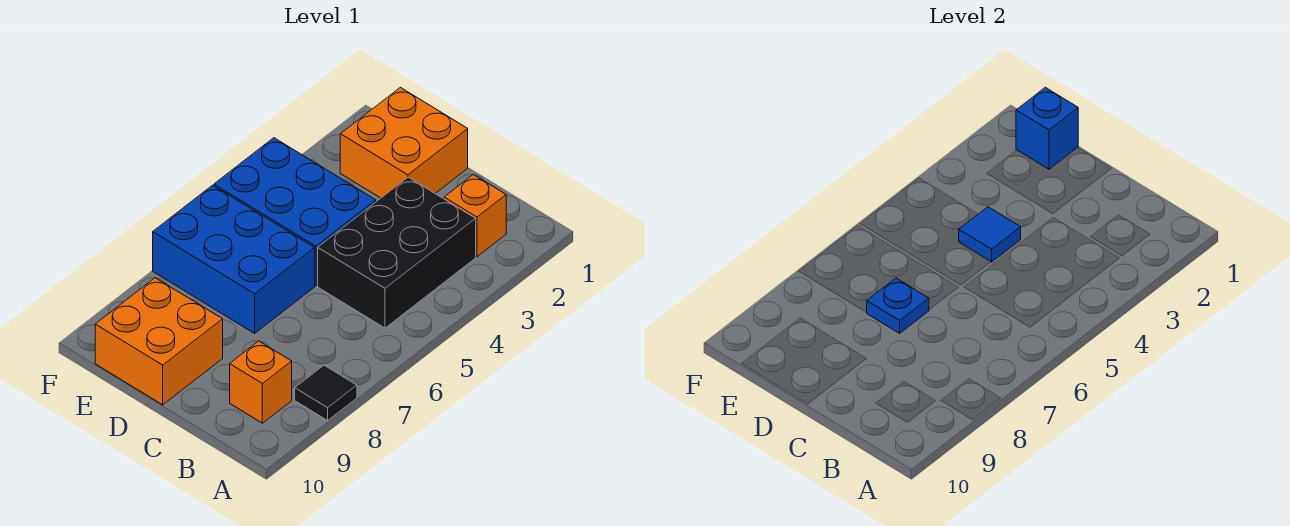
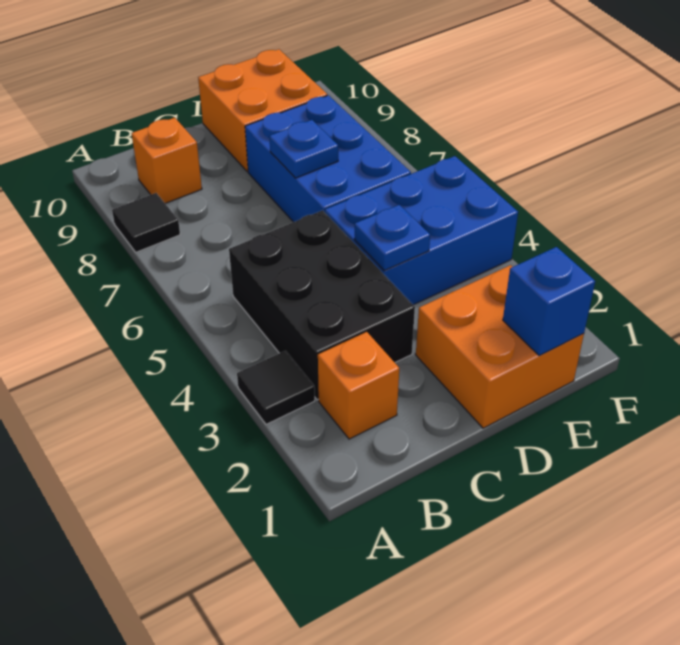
none -> black 1x1 tile [237,351,315,424]
blue 1x1 tile [959,207,1021,262] -> blue 1x1 plate [354,205,430,271]
blue 2x3 brick [153,185,315,333] -> blue 2x3 brick turned to [245,95,411,222]

